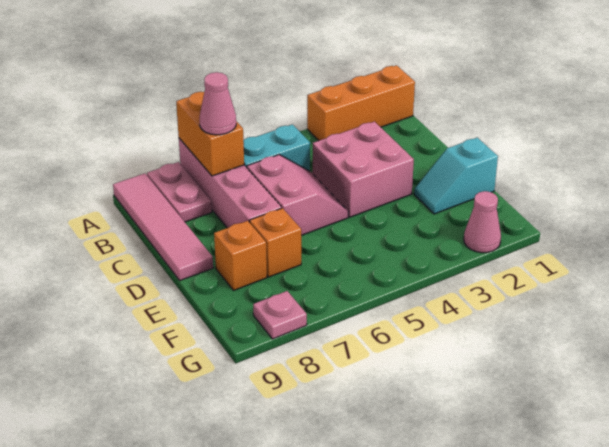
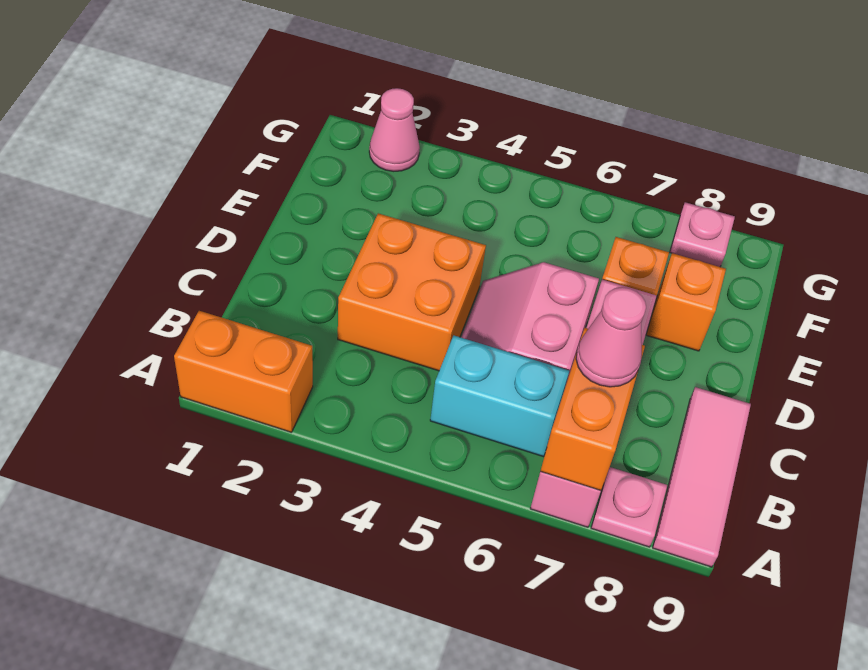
orange 1x3 brick [307,65,415,141] -> orange 1x2 brick [174,311,313,432]
pink 1x2 plate [147,162,212,222] -> pink 1x1 plate [591,467,667,547]
pink 1x4 tile [113,173,213,280] -> pink 1x3 tile [653,387,751,567]
pink 2x2 brick [312,122,414,217] -> orange 2x2 brick [338,213,486,371]
cyan 1x2 slope [414,138,498,214] -> none

